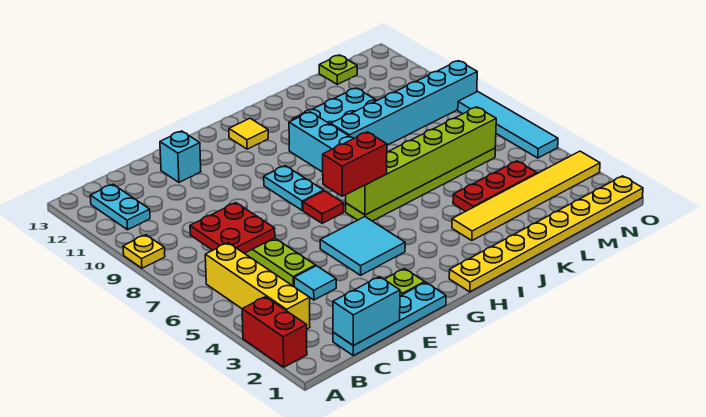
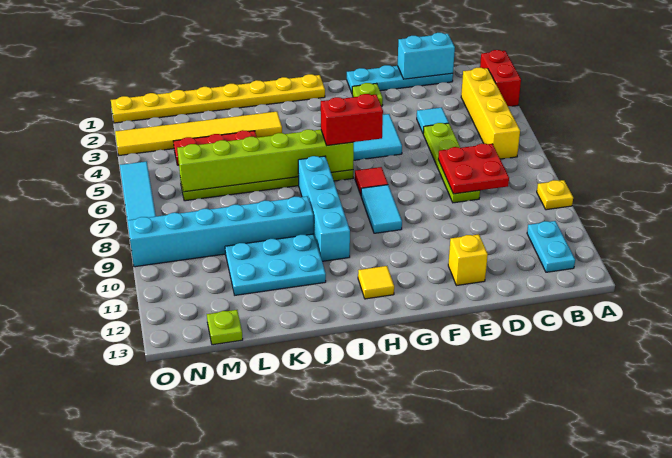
cyan 1x1 brick [160,131,201,182] -> yellow 1x1 brick [448,234,488,286]
cyan 1x2 plate [264,166,324,210] -> cyan 1x2 tile [361,185,402,233]

